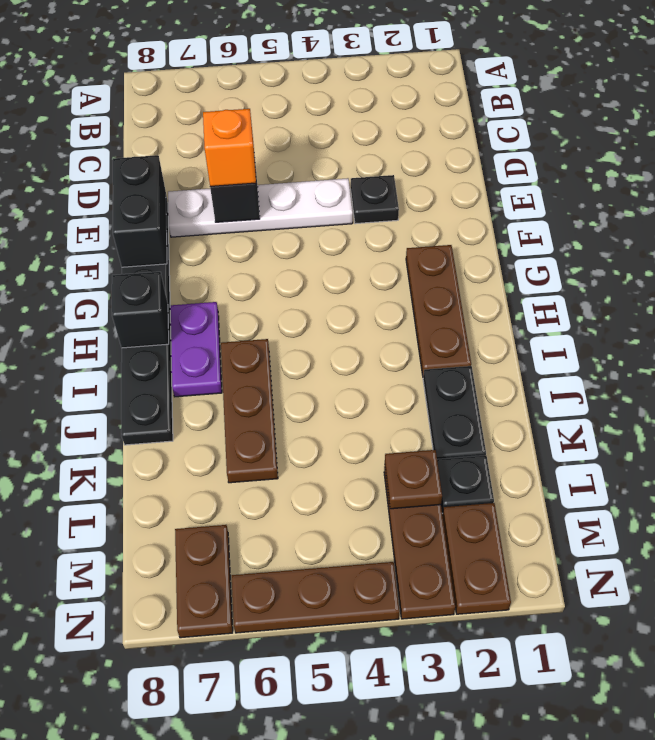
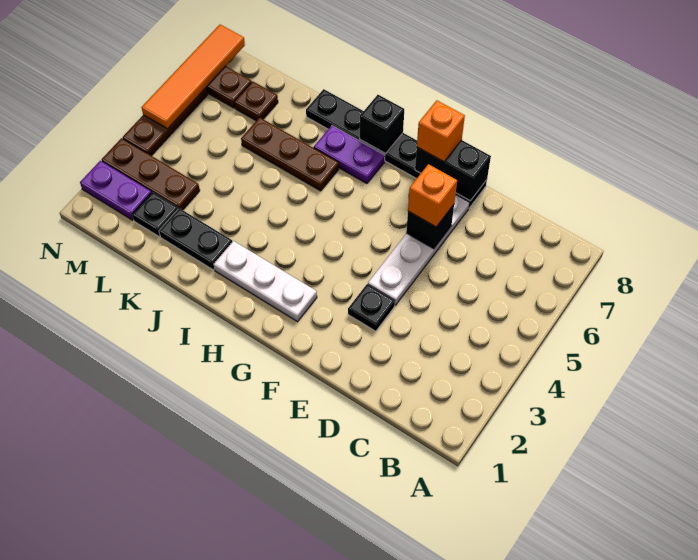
none -> orange 1x1 brick [417,100,465,162]
brown 1x3 plate [406,245,471,375] -> white 1x3 plate [214,241,317,322]
brown 1x1 plate [385,450,442,509] -> brown 1x1 plate moved to [235,81,278,121]
brown 1x2 plate [442,503,511,614] -> purple 1x2 plate [80,161,151,220]
none -> orange 1x4 tile [142,25,245,129]

